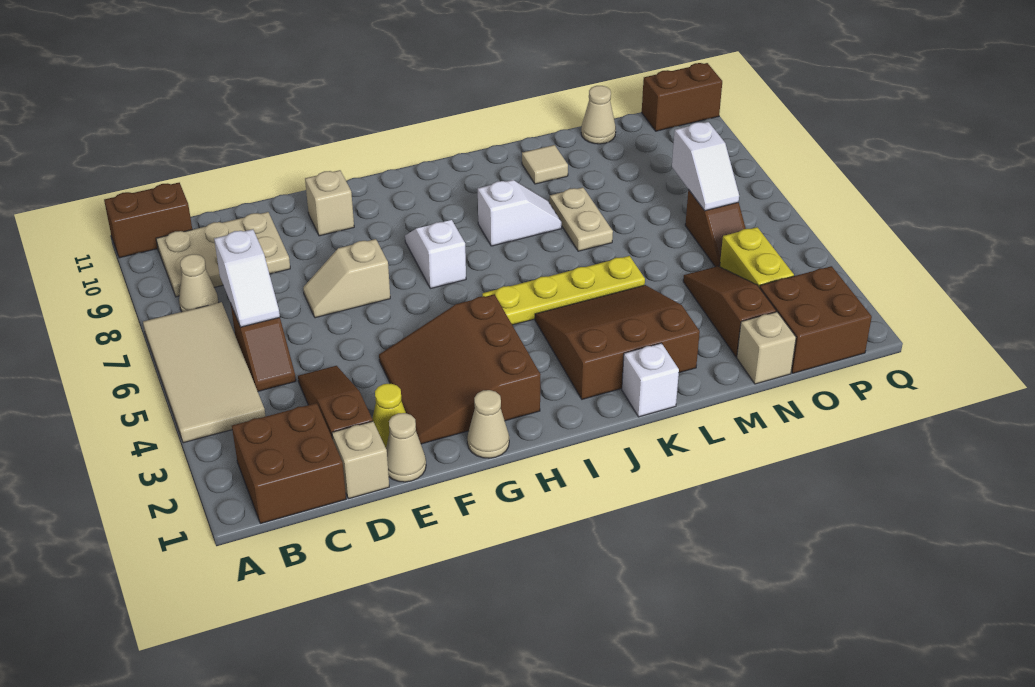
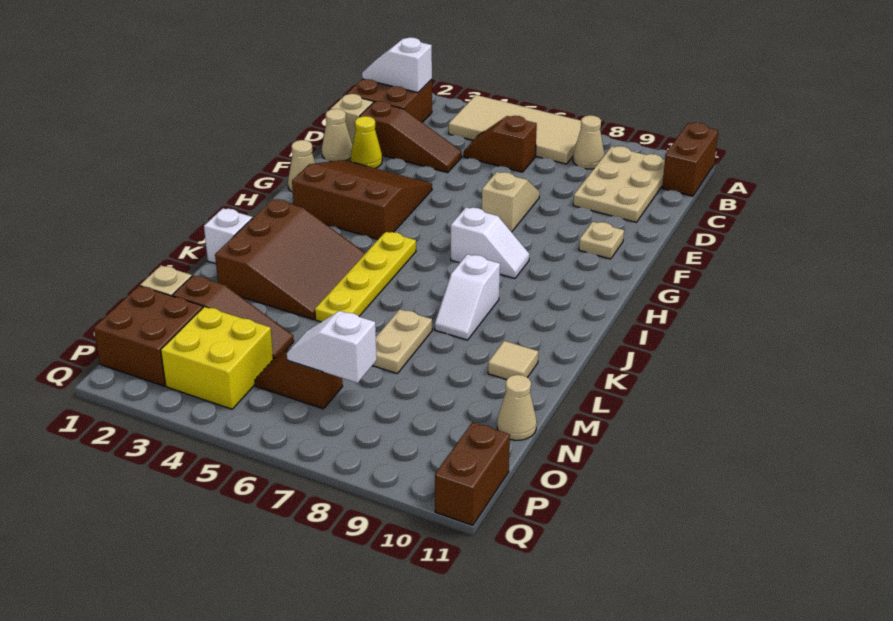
white 1x2 slope [214,229,280,327] -> white 1x2 slope moved to [362,37,432,93]
tan 1x1 brick [305,170,354,236] -> tan 1x1 plate [579,222,624,259]
tan 1x2 plate [550,187,613,251] -> tan 1x2 plate turned to [372,309,432,374]
yellow 1x2 brick [720,227,794,287] -> yellow 2x2 brick [161,306,273,409]

